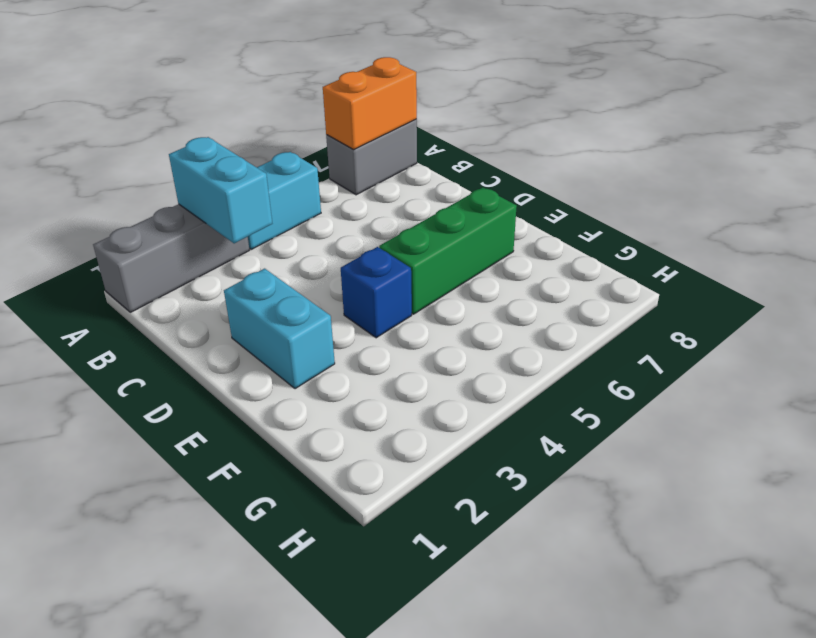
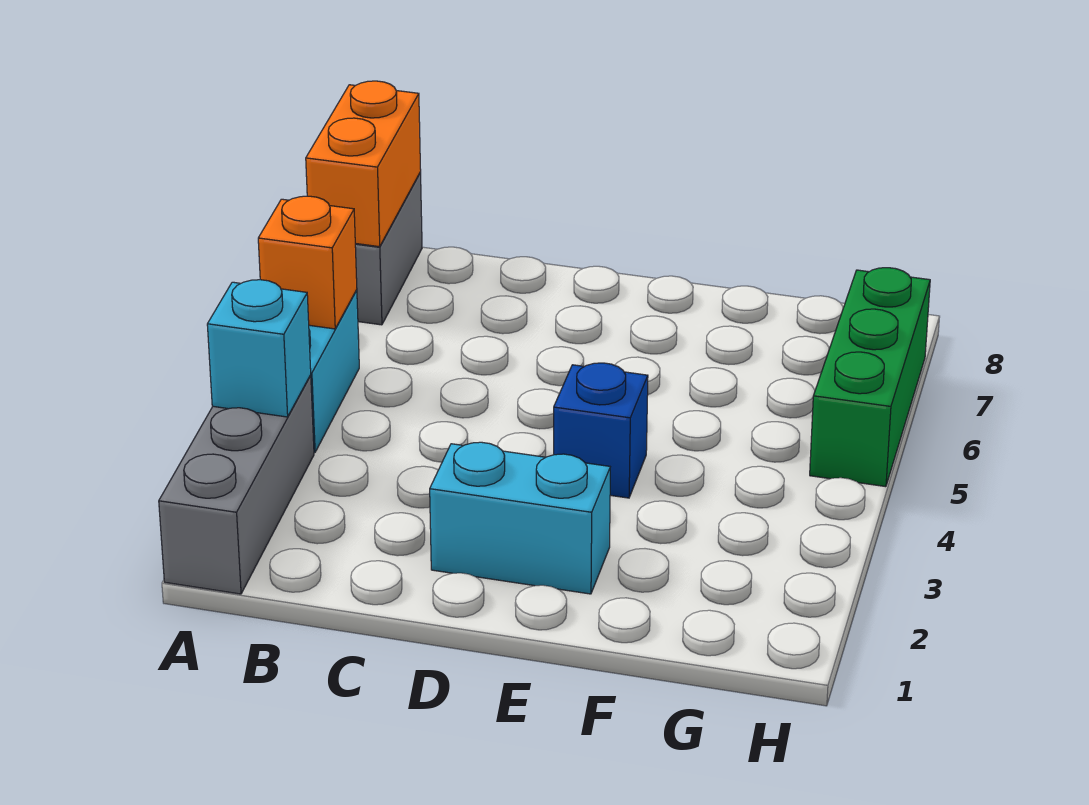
cyan 1x2 brick [169,137,272,243] -> cyan 1x1 brick [207,280,311,417]
none -> orange 1x1 brick [258,196,357,329]
green 1x3 brick [379,187,517,314] -> green 1x3 brick moved to [810,268,930,487]

